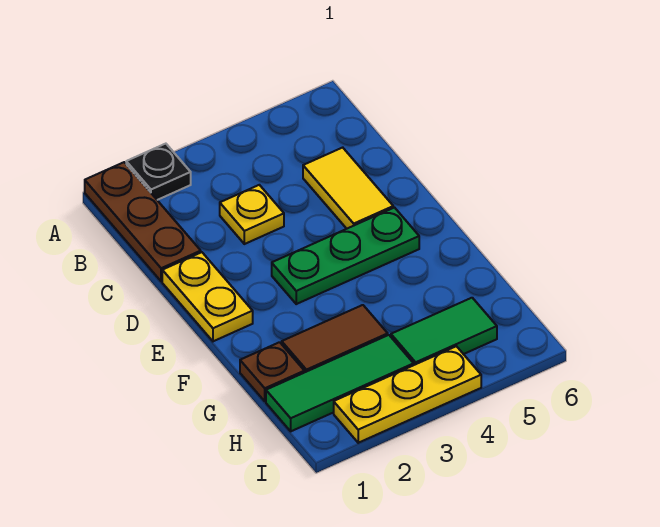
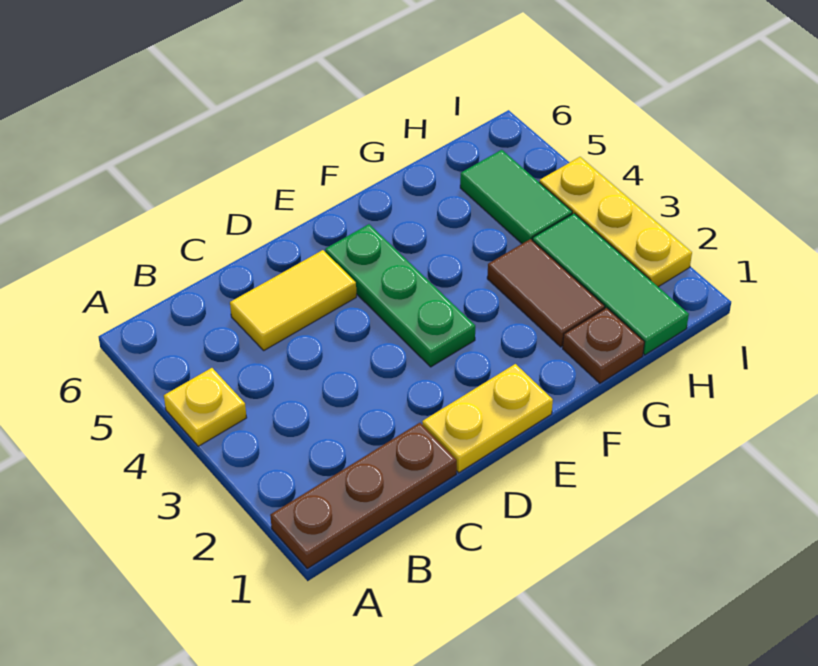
black 1x1 plate [126,144,191,200] -> none
yellow 1x1 plate [220,185,284,244] -> yellow 1x1 plate moved to [164,368,247,446]

